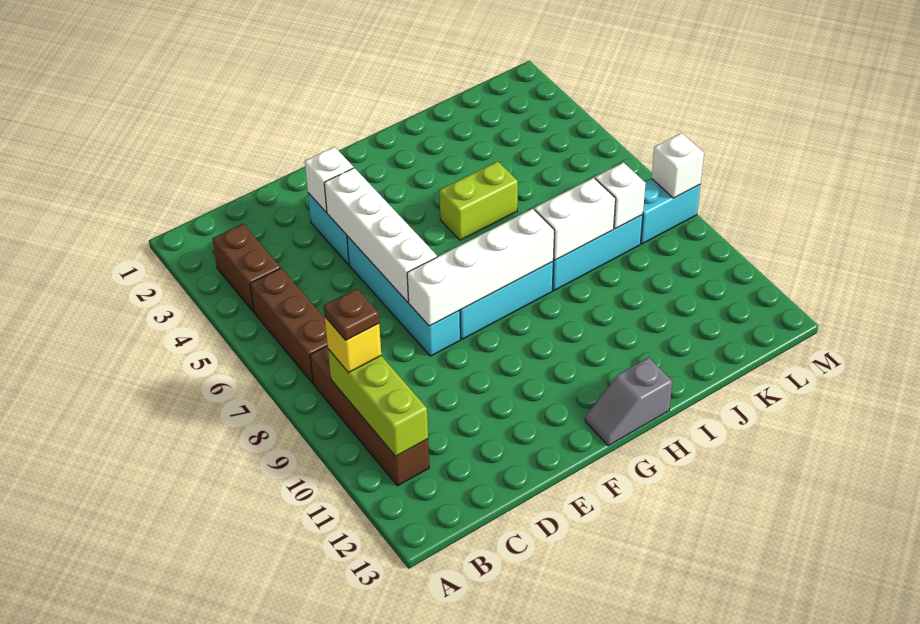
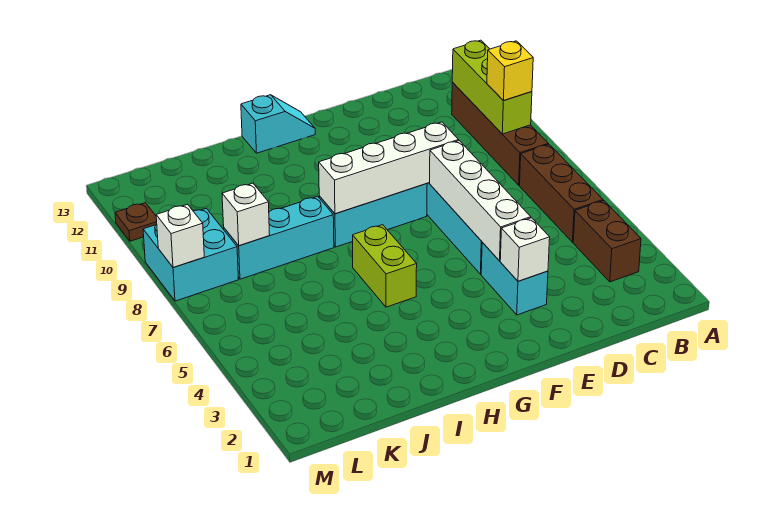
brown 1x1 plate [324,289,379,340] -> brown 1x1 plate moved to [115,203,157,241]
grey 1x2 slope [585,357,672,446] -> cyan 1x2 slope [241,95,315,153]
lime 1x2 brick [440,161,518,240] -> lime 1x2 brick turned to [353,225,417,307]
white 1x2 brick [534,178,616,260] -> none
cyan 1x2 brick [641,179,700,244] -> cyan 2x2 brick [143,208,238,301]

